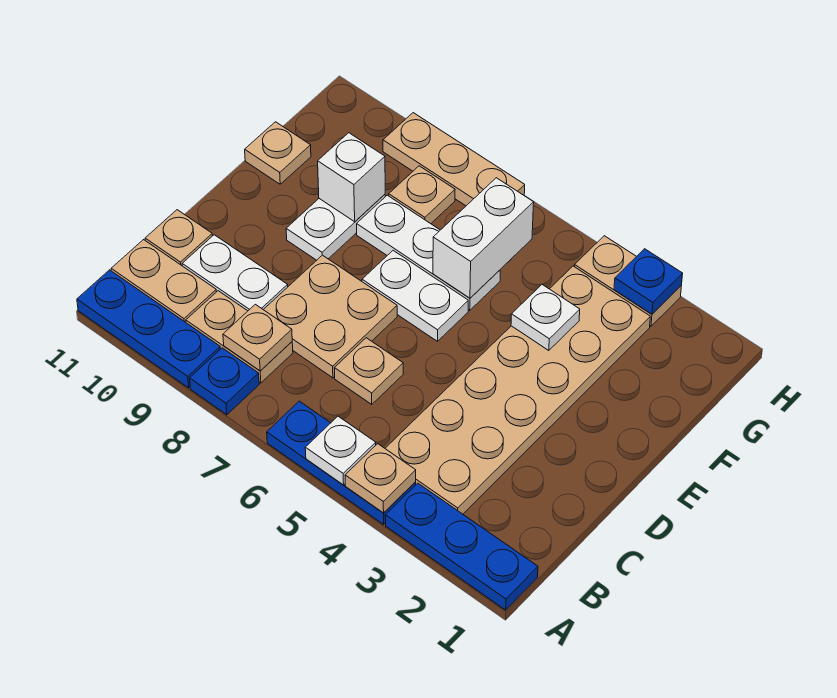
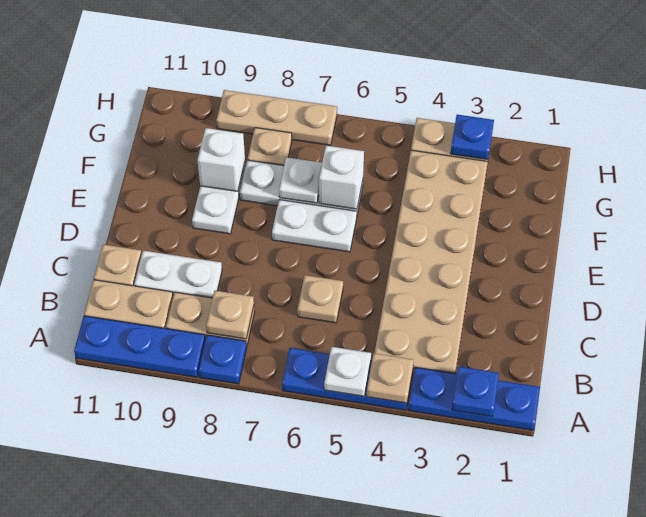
none -> blue 1x1 plate [452,367,499,416]
tan 2x2 plate [264,255,397,378] -> none
white 1x1 plate [511,285,580,351] -> white 1x1 plate moved to [279,157,322,203]
white 1x2 brick [433,178,534,298] -> white 1x1 brick [319,146,364,209]
tan 1x1 plate [245,122,311,184] -> none

